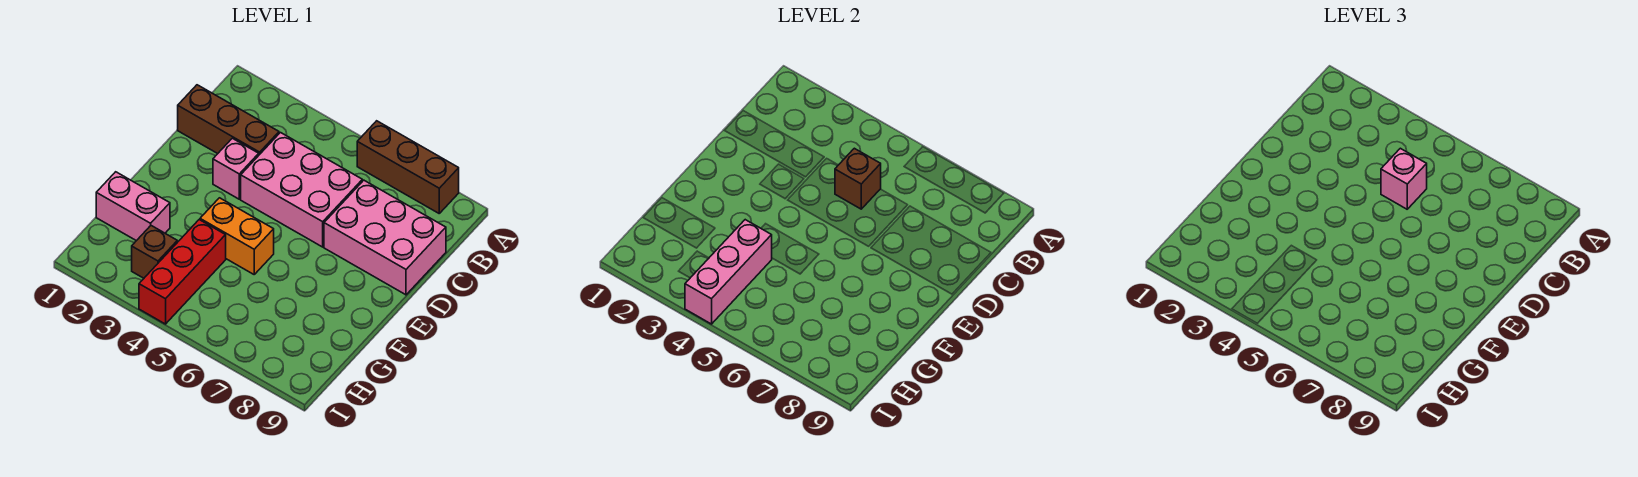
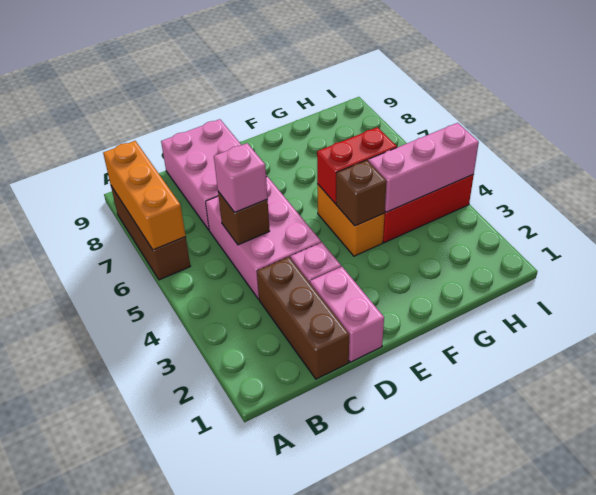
none -> orange 1x3 brick [103,141,186,250]
none -> red 1x2 brick [317,127,397,204]
pink 1x2 brick [96,172,170,241] -> pink 1x2 brick moved to [310,267,384,362]
brown 1x1 brick [132,226,177,278] -> brown 1x1 brick moved to [336,160,387,226]

